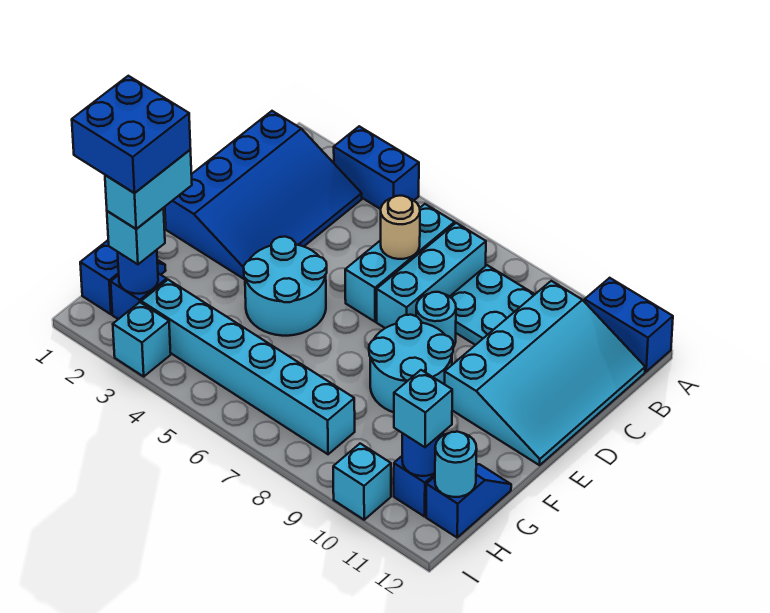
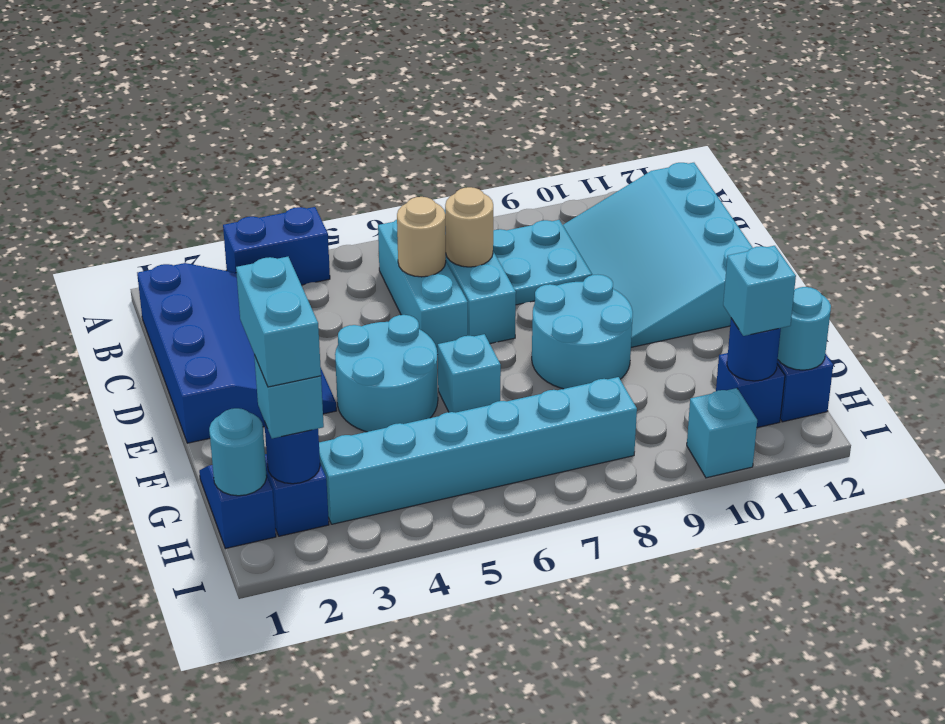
blue 1x2 brick [584,278,673,372] -> none
cyan 3x4 slope [445,281,645,465] -> cyan 3x4 slope turned to [563,163,753,347]
none -> tan 1x1 round brick [445,187,493,267]
cyan 1x1 round brick [416,292,456,347] -> cyan 1x1 round brick moved to [209,408,267,496]
blue 2x2 brick [72,76,191,193] -> none
cyan 1x1 brick [113,302,171,376] -> cyan 1x1 brick moved to [437,334,501,413]

